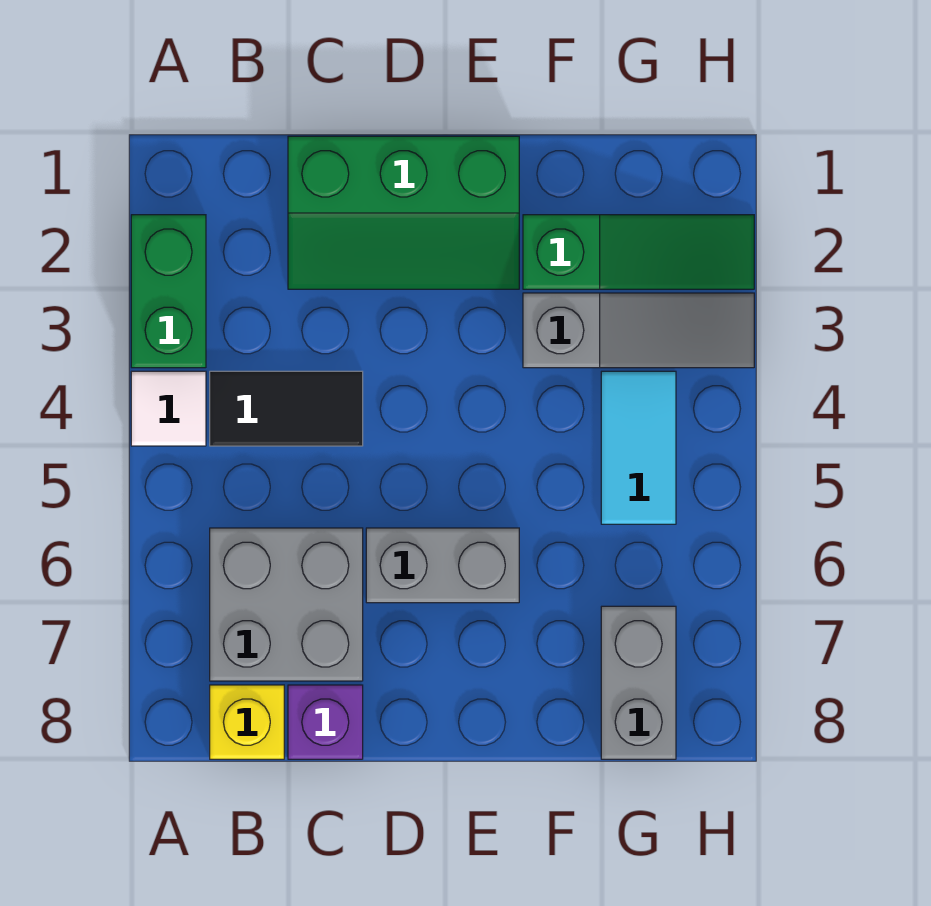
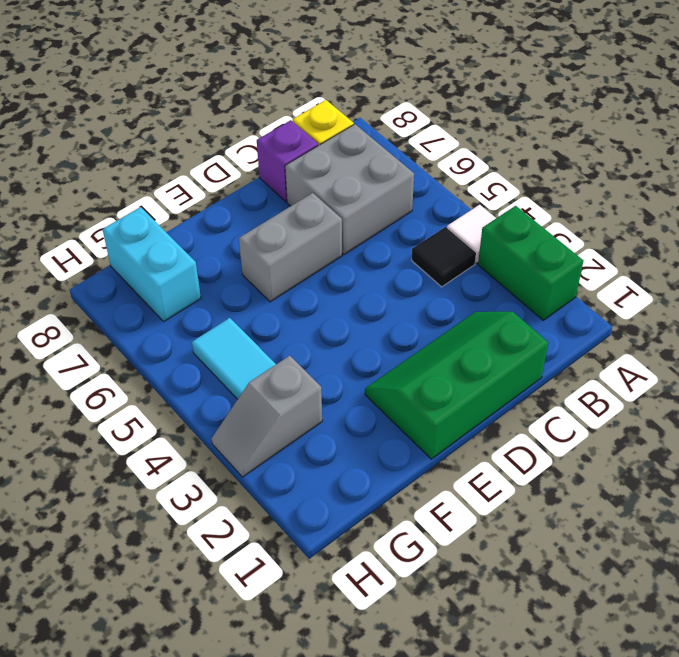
black 1x2 tile [210,371,363,446] -> black 1x1 tile [412,227,476,287]
green 1x3 slope [523,215,754,289] -> none
grey 1x3 slope [523,293,754,368] -> grey 1x2 slope [212,356,322,477]
grey 1x2 brick [601,606,676,759] -> cyan 1x2 brick [102,207,201,321]

